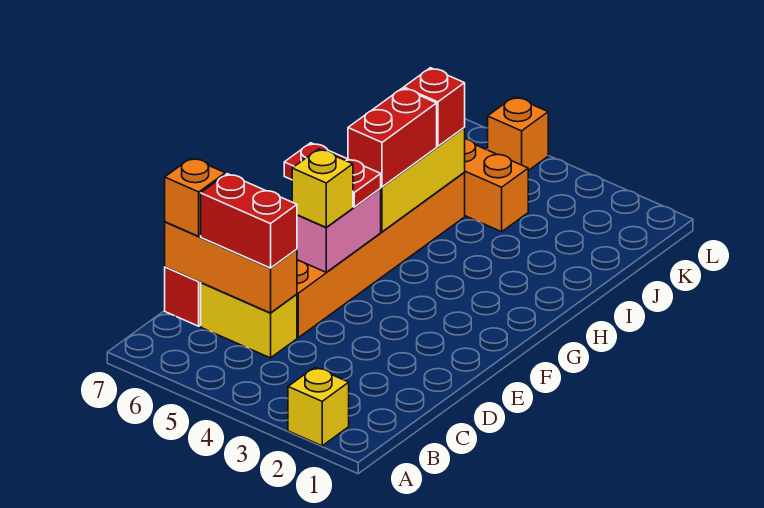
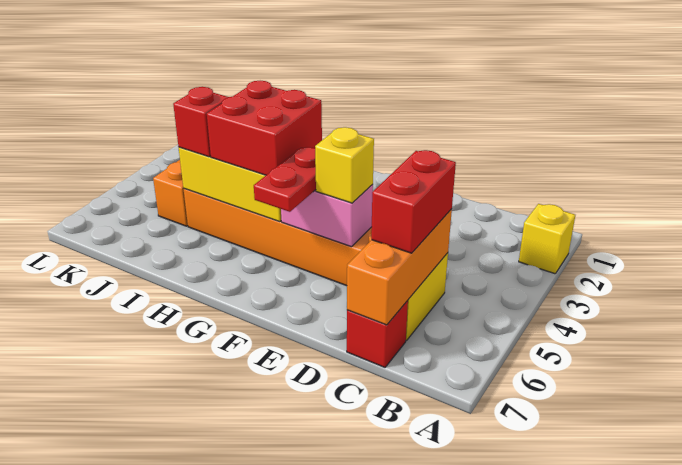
orange 1x1 brick [165,158,225,236] -> none
red 1x2 brick [348,88,437,187] -> red 2x2 brick [207,81,322,175]
orange 1x1 brick [488,97,548,171] -> none

